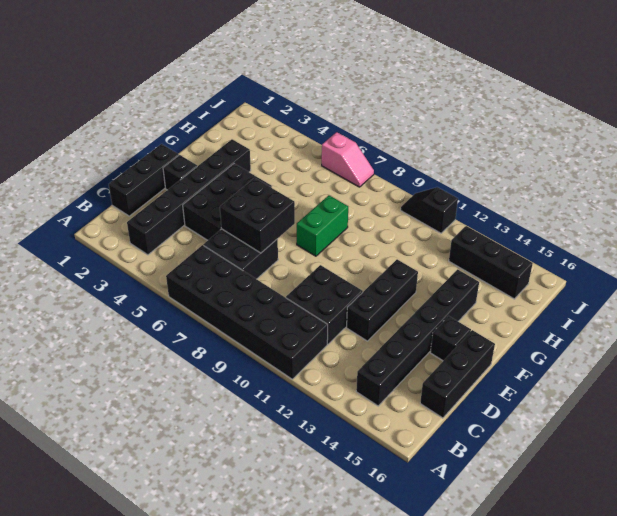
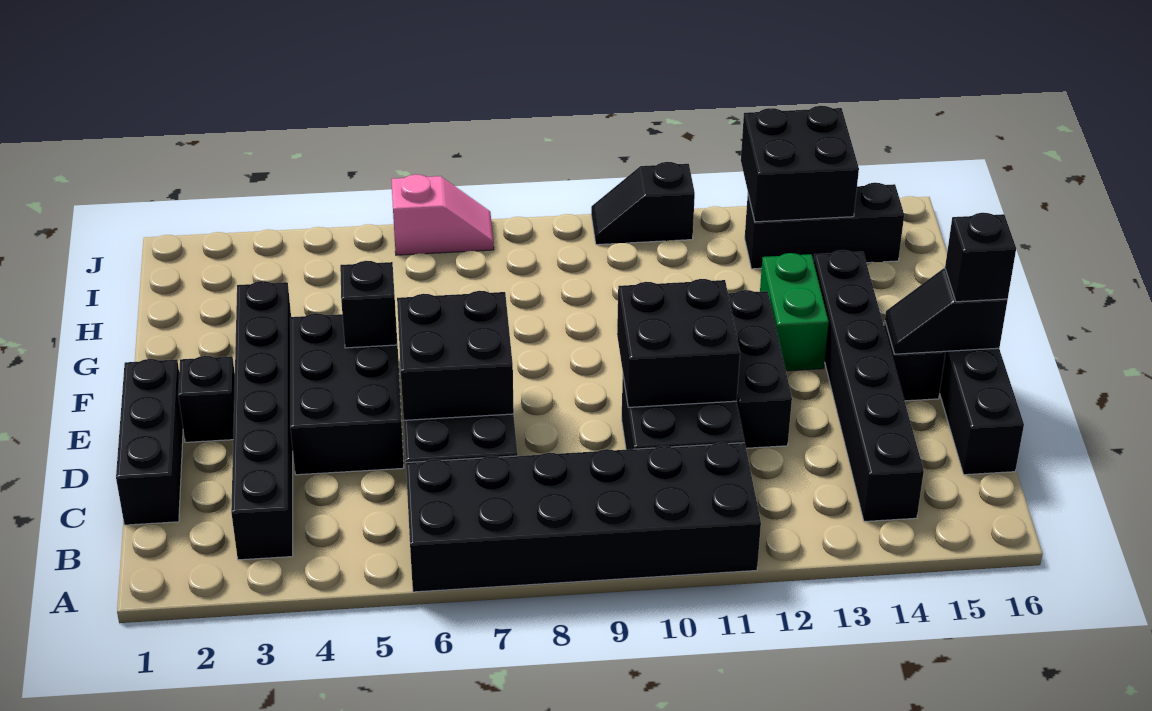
none -> black 2x2 brick [617,279,740,407]
none -> black 1x2 slope [885,268,1008,354]
none -> black 1x1 brick [945,213,1016,302]
none -> black 1x1 brick [340,261,397,348]
green 1x2 brick [297,195,348,256] -> green 1x2 brick moved to [760,253,829,371]
none -> black 2x2 brick [741,106,859,222]

